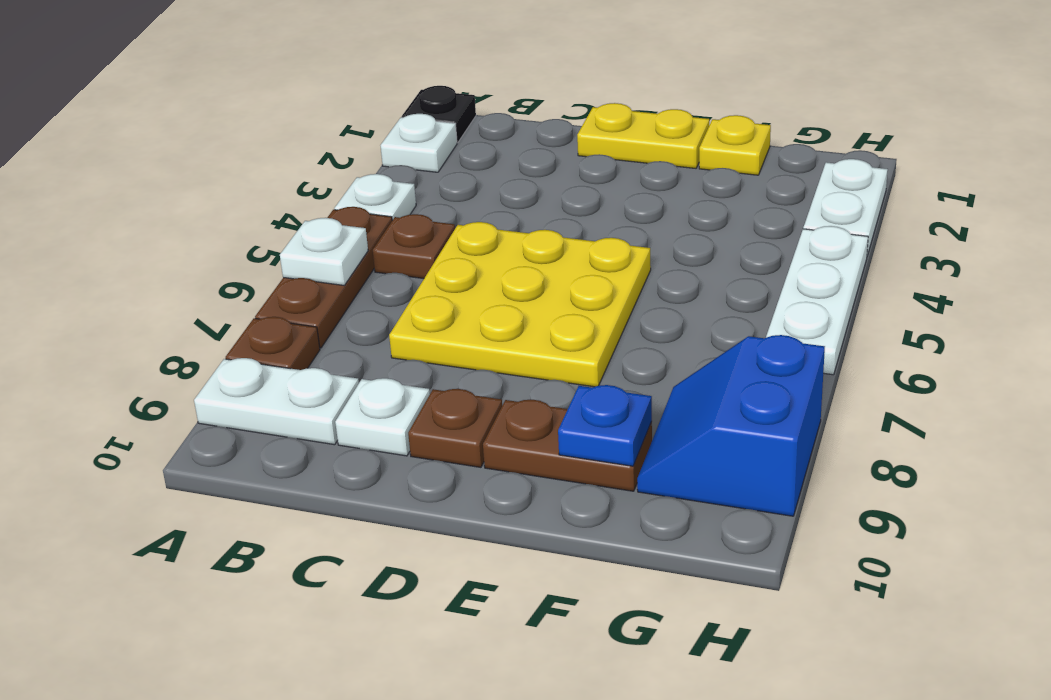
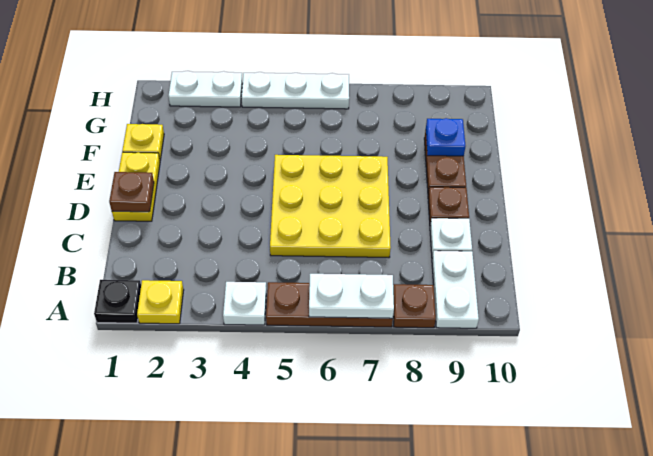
white 1x1 plate [380,114,457,172] -> yellow 1x1 plate [137,280,184,324]
white 1x1 plate [280,218,368,285] -> white 1x2 plate [309,274,394,318]
brown 1x1 plate [373,214,455,279] -> brown 1x1 plate moved to [109,172,154,212]
blue 2x2 slope [637,335,825,516] -> none

